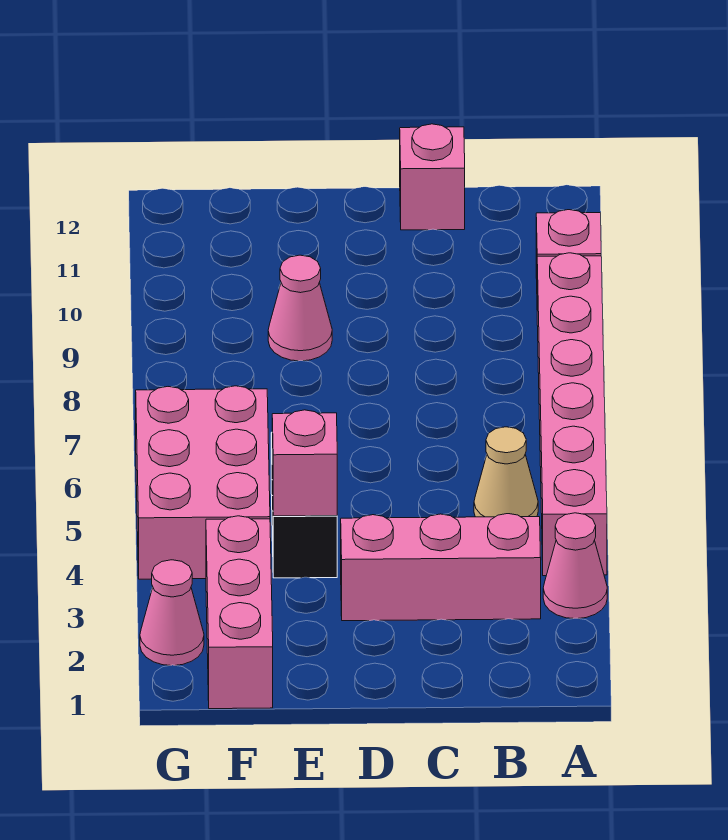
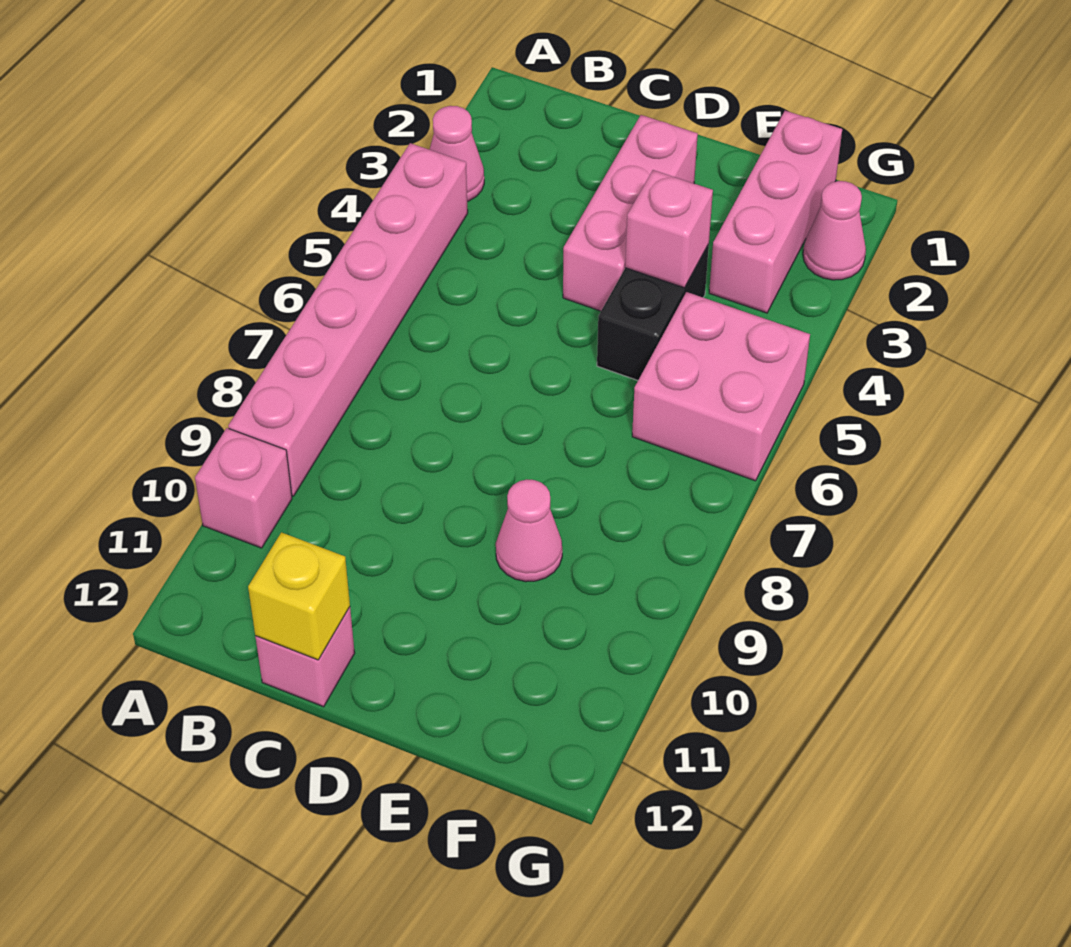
pink 1x3 brick [341,514,541,621] -> pink 1x3 brick turned to [563,115,698,311]
tan 1x1 cone [474,427,538,517] -> none
none -> yellow 1x1 brick [248,532,350,660]
pink 2x3 brick [136,386,270,579] -> pink 2x2 brick [632,292,810,481]

